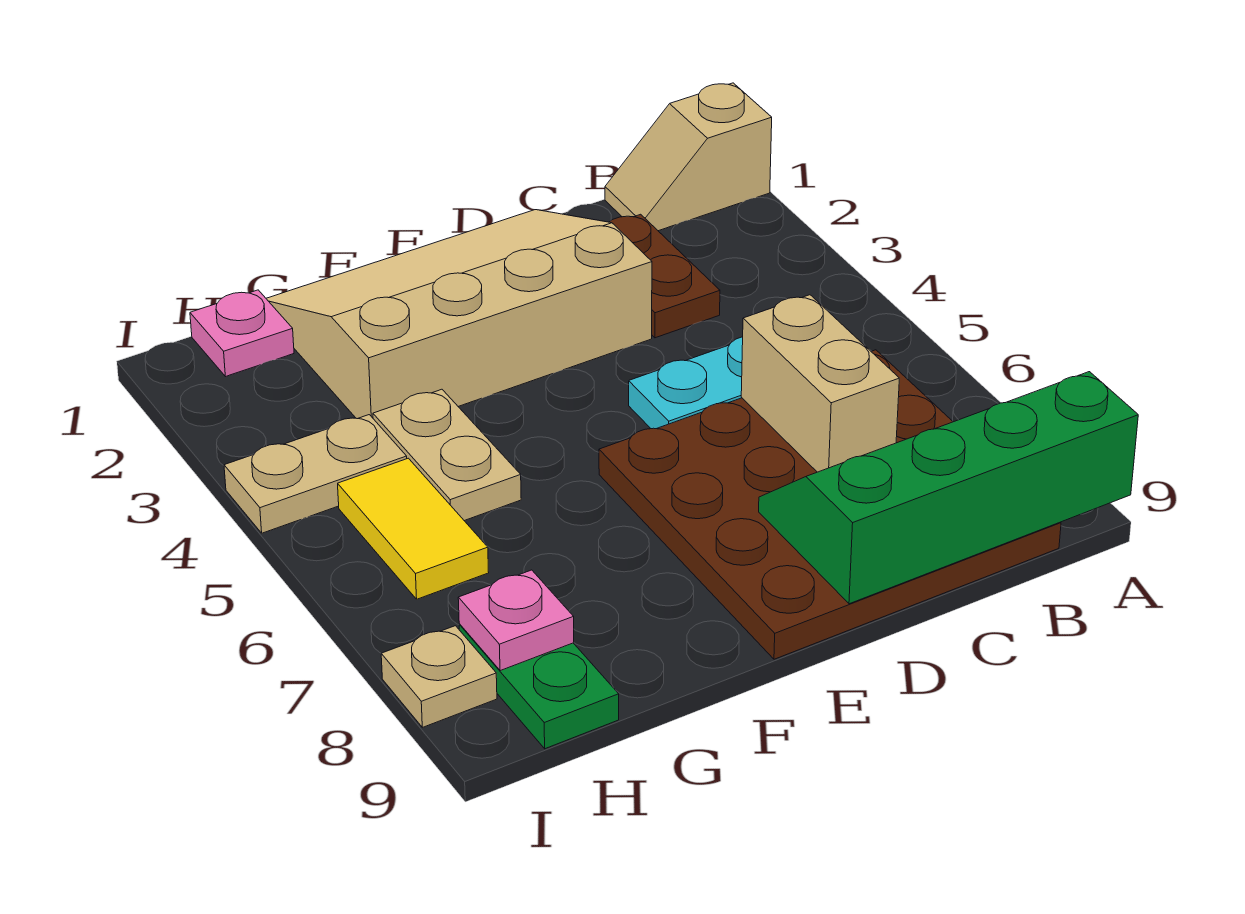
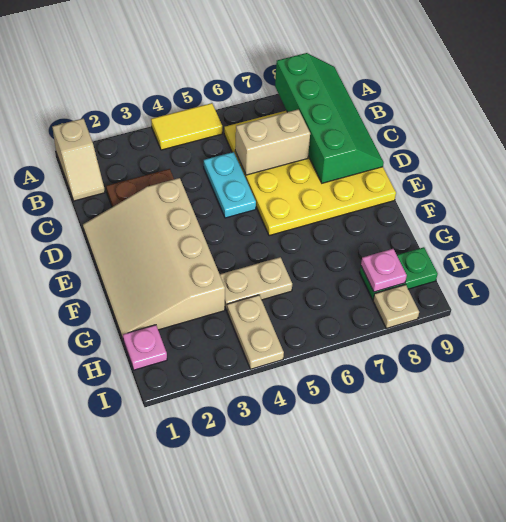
green 2x4 slope [759,372,1138,604] -> green 2x4 slope turned to [275,53,384,183]
brown 4x4 plate [599,350,1061,659] -> yellow 4x4 plate [224,111,396,236]
yellow 1x2 tile [338,458,489,599] -> yellow 1x2 tile moved to [151,103,222,150]

